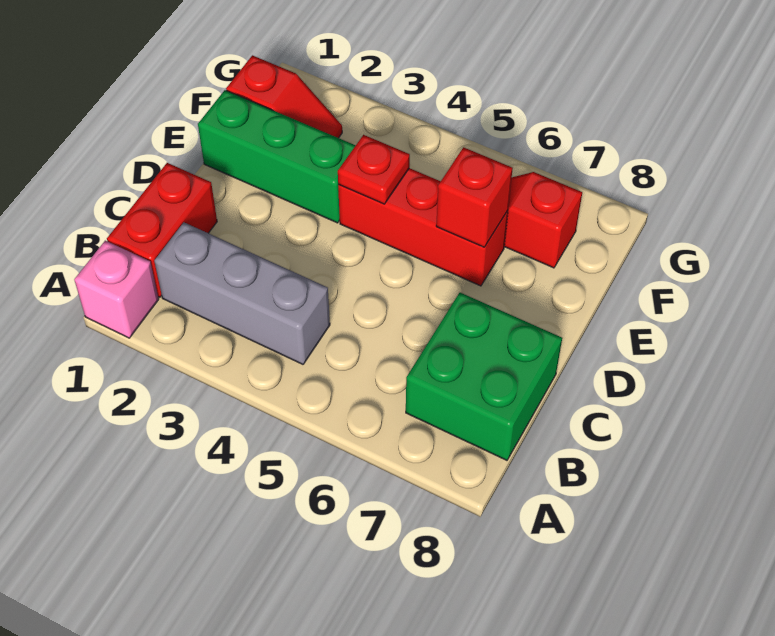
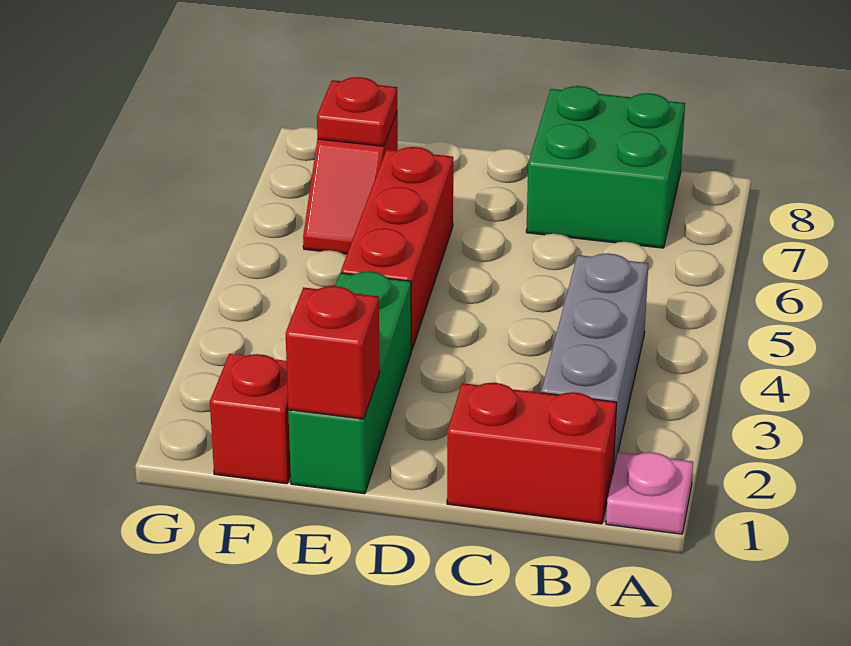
pink 1x1 brick [74,241,159,338] -> pink 1x1 plate [606,452,693,534]
red 1x1 plate [338,135,410,204] -> red 1x1 plate moved to [317,77,397,146]
red 1x1 brick [436,147,513,247] -> red 1x1 brick moved to [286,286,380,419]

